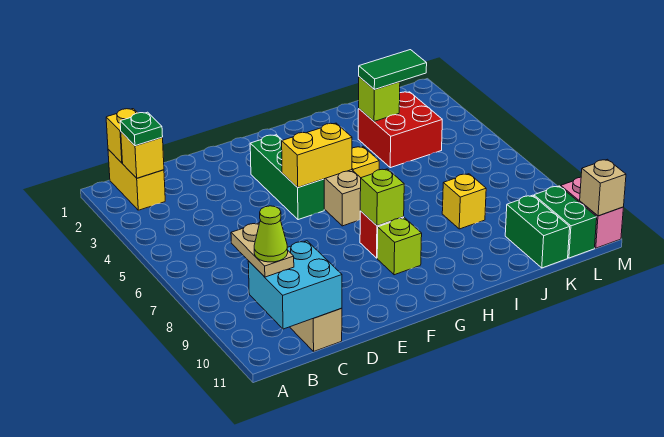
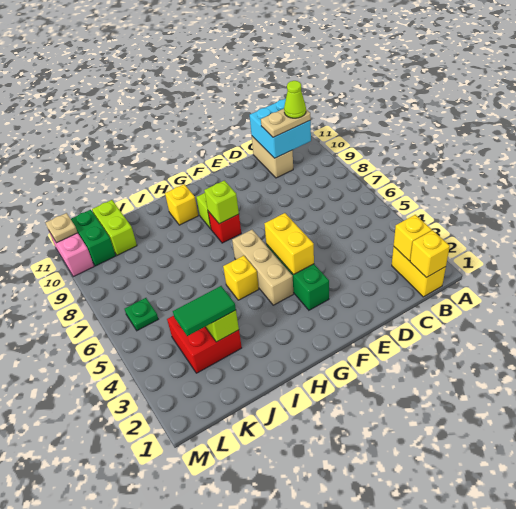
green 1x1 plate [120,112,163,146] -> green 1x1 plate moved to [125,298,158,331]
tan 1x2 plate [231,223,294,277] -> tan 1x2 plate turned to [261,109,311,137]
yellow 1x2 brick [282,123,352,187] -> yellow 1x2 brick turned to [265,213,314,275]
yellow 1x1 brick [442,174,486,229] -> yellow 1x1 brick moved to [165,184,198,225]
green 1x2 brick [505,195,570,268] -> lime 1x2 brick [92,200,137,255]
tan 1x1 brick [580,159,626,216] -> tan 1x1 plate [46,213,78,243]

